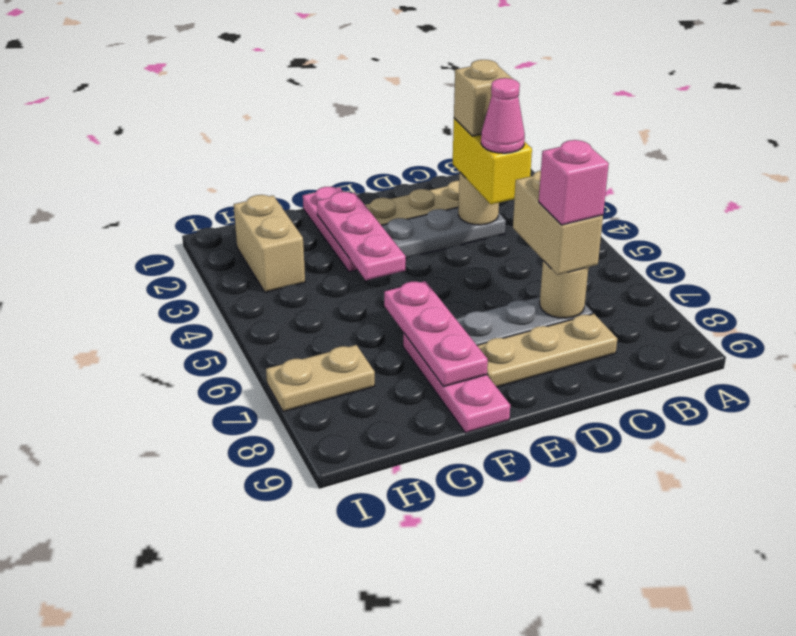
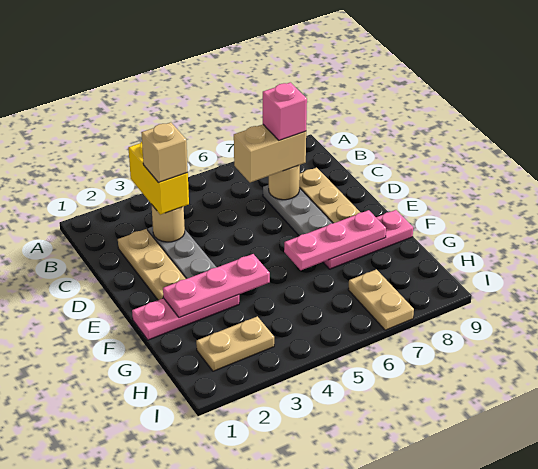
yellow 1x2 brick [453,118,532,204] -> yellow 1x2 brick turned to [128,142,189,215]
pink 1x1 cone [481,78,525,153] -> none
tan 1x2 brick [234,195,305,292] -> tan 1x2 plate [196,316,274,371]

